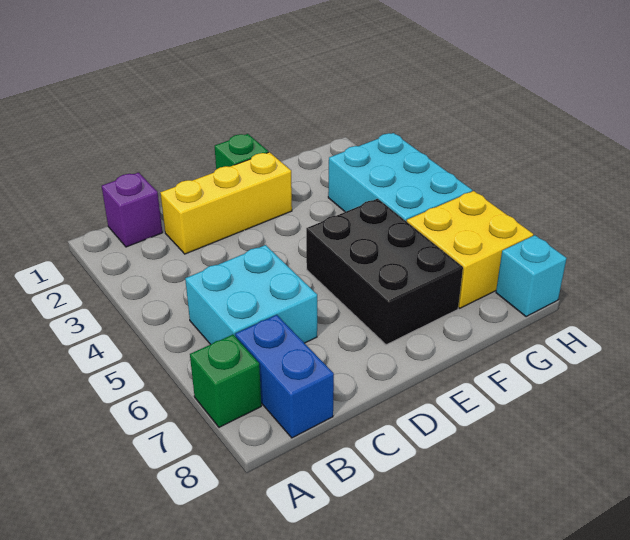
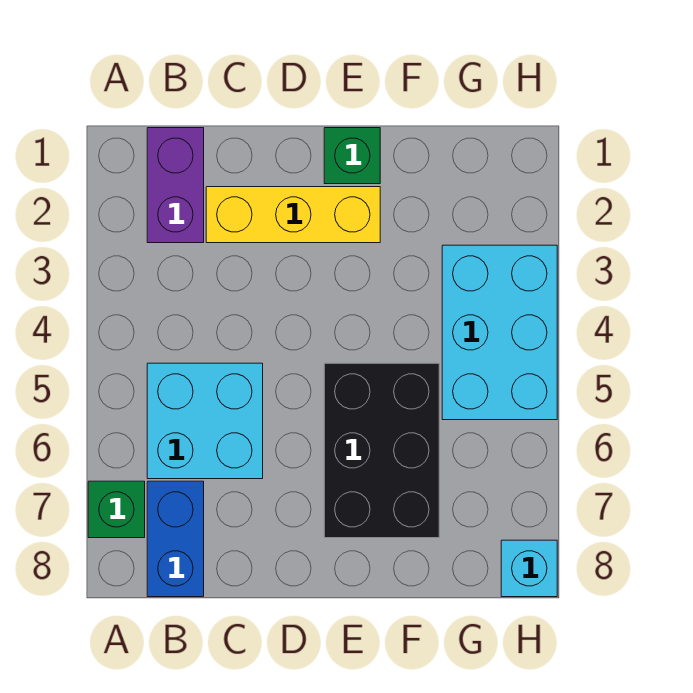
purple 1x1 brick [102,173,162,247] -> purple 1x2 brick [147,128,204,243]
yellow 2x2 brick [407,191,533,308] -> none

